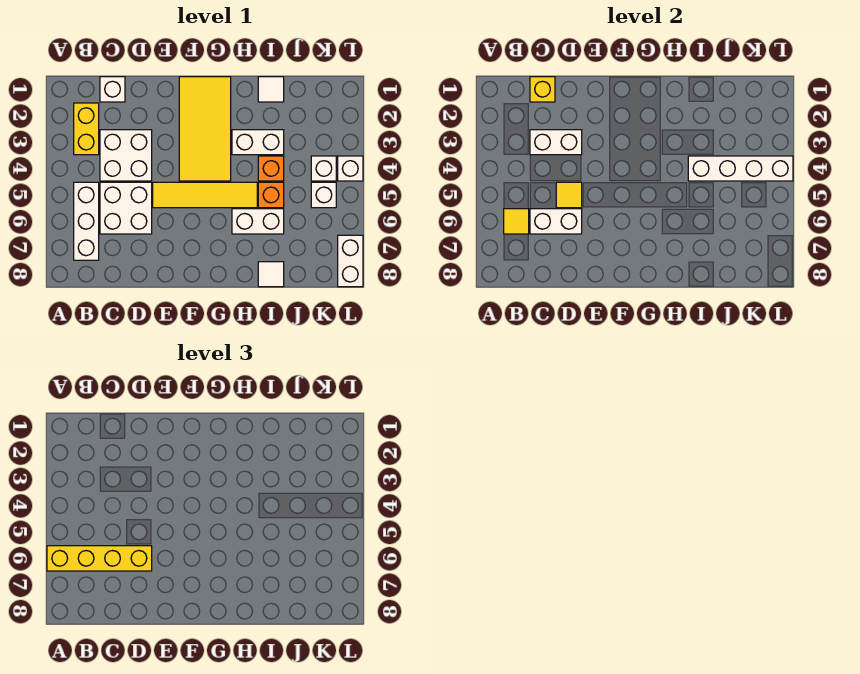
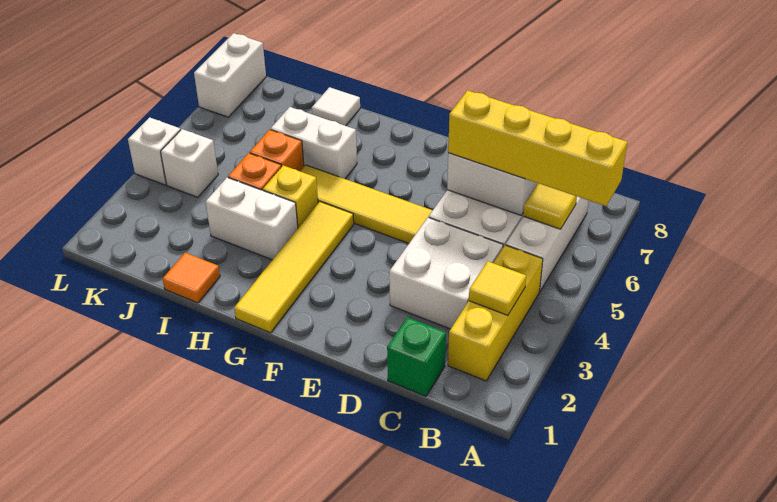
yellow 1x2 brick [74,103,99,155] -> yellow 1x3 brick [448,245,543,381]
white 1x1 brick [100,77,125,102] -> green 1x1 brick [387,317,446,396]
yellow 1x1 brick [530,77,555,102] -> yellow 1x1 brick moved to [263,165,318,228]
white 1x2 brick [530,130,582,155] -> none
yellow 1x1 tile [556,182,582,208] -> yellow 1x1 tile moved to [469,261,526,315]
yellow 2x4 tile [179,77,231,181] -> yellow 1x4 tile [234,202,354,333]
white 1x1 tile [258,77,284,102] -> orange 1x1 tile [163,253,220,303]
white 1x4 brick [688,156,793,181] -> none
white 1x1 brick [311,182,336,208] -> none

